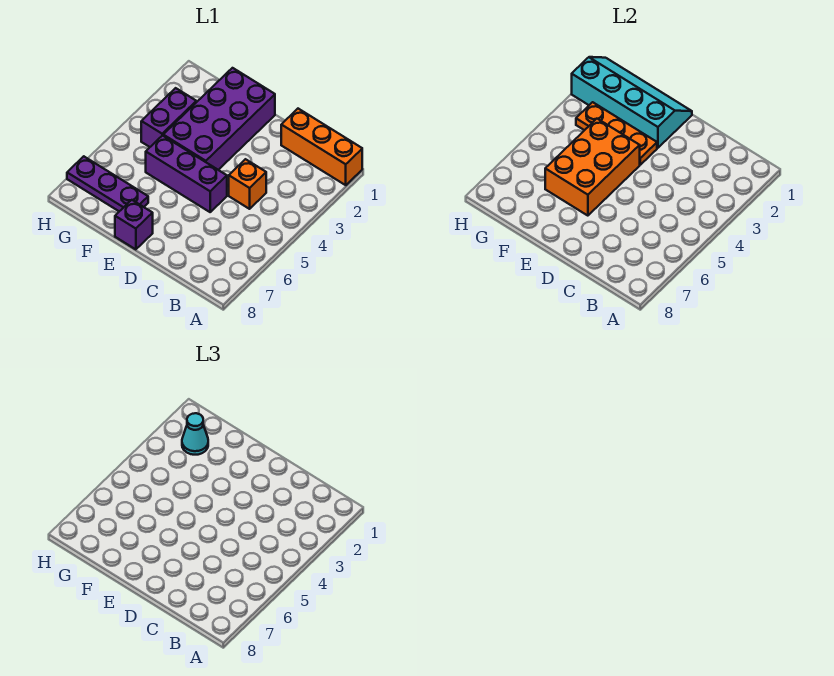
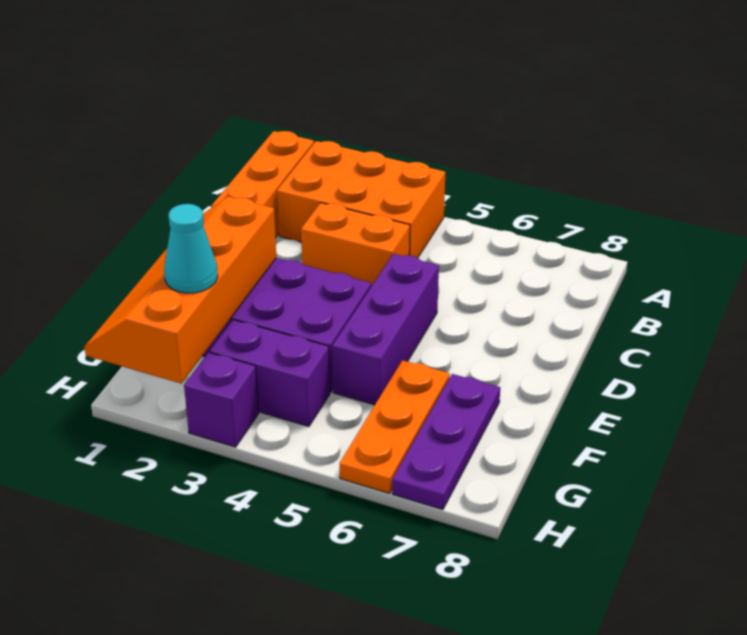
orange 1x1 brick [229,159,266,209] -> orange 1x2 brick [301,203,410,286]
cyan 2x4 slope [572,57,692,148] -> orange 2x4 slope [84,197,276,383]
orange 1x3 plate [576,102,657,165] -> orange 1x3 plate moved to [340,360,450,494]
orange 2x3 brick [545,119,640,216] -> orange 2x3 brick moved to [277,141,445,258]
purple 1x1 brick [115,200,153,249] -> purple 1x1 brick moved to [184,352,259,447]

